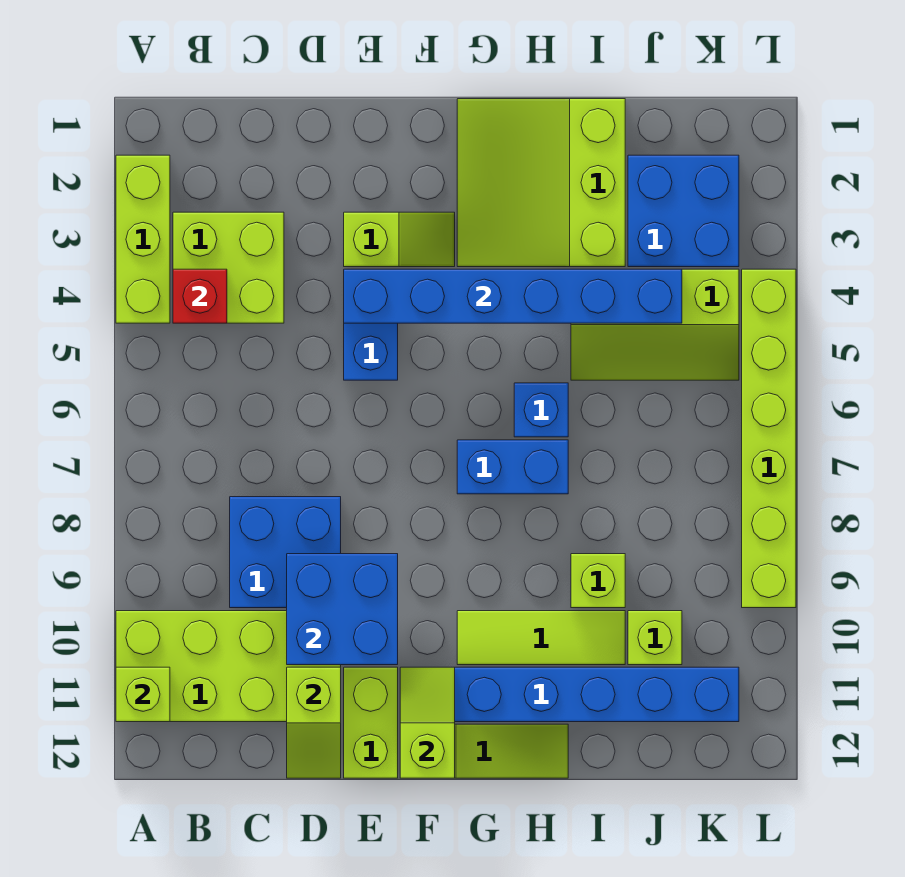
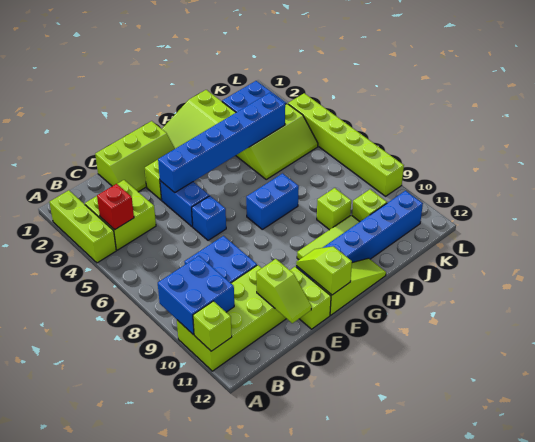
none -> lime 2x3 slope [95,121,175,192]
blue 2x2 brick [287,554,398,665] -> blue 2x2 brick moved to [158,256,234,335]
blue 1x1 brick [514,383,568,437] -> blue 1x1 brick moved to [192,196,226,240]

